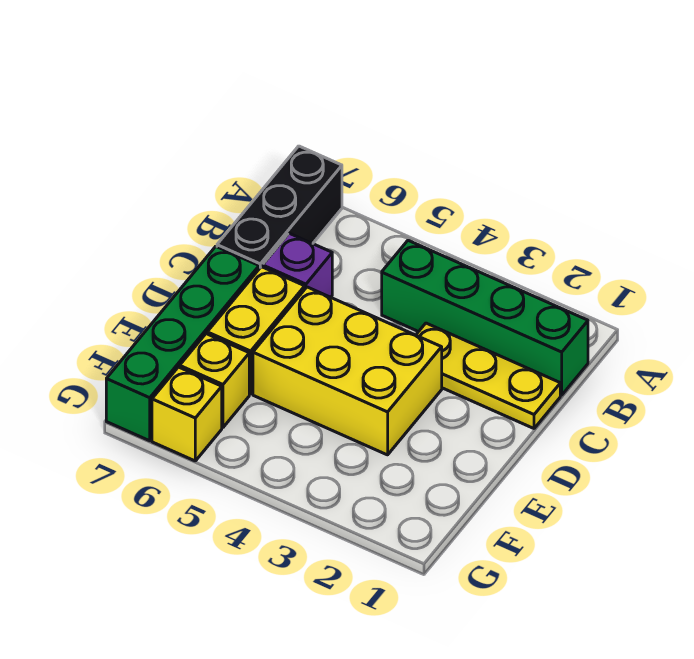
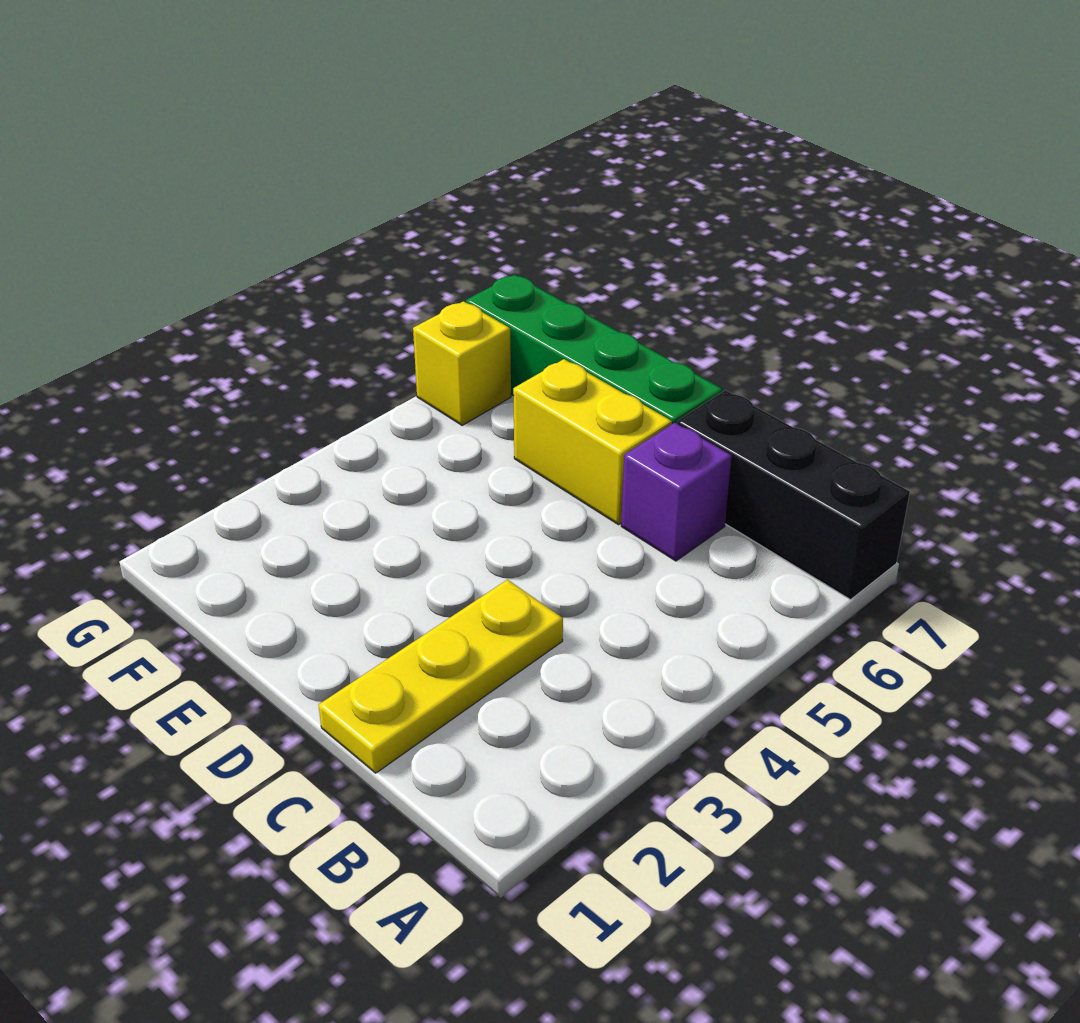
green 1x4 brick [382,240,588,395] -> none
yellow 2x3 brick [253,287,442,455] -> none
yellow 1x1 brick [180,334,249,427] -> none

